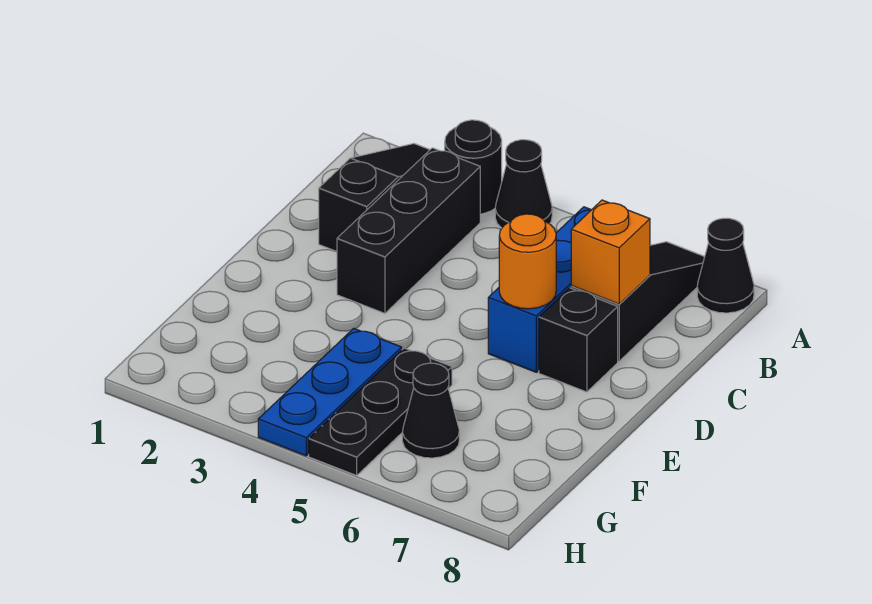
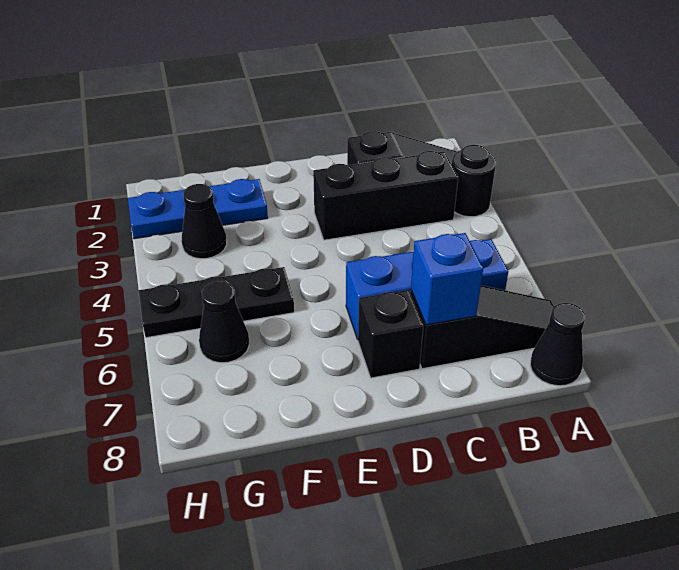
black 1x1 cone [495,140,552,228] -> black 1x1 cone moved to [182,184,227,259]
orange 1x1 brick [571,200,650,304] -> blue 1x1 brick [411,233,483,325]
orange 1x1 round brick [499,214,556,309] -> none
blue 1x3 plate [258,328,402,456] -> blue 1x3 plate moved to [128,179,268,239]

